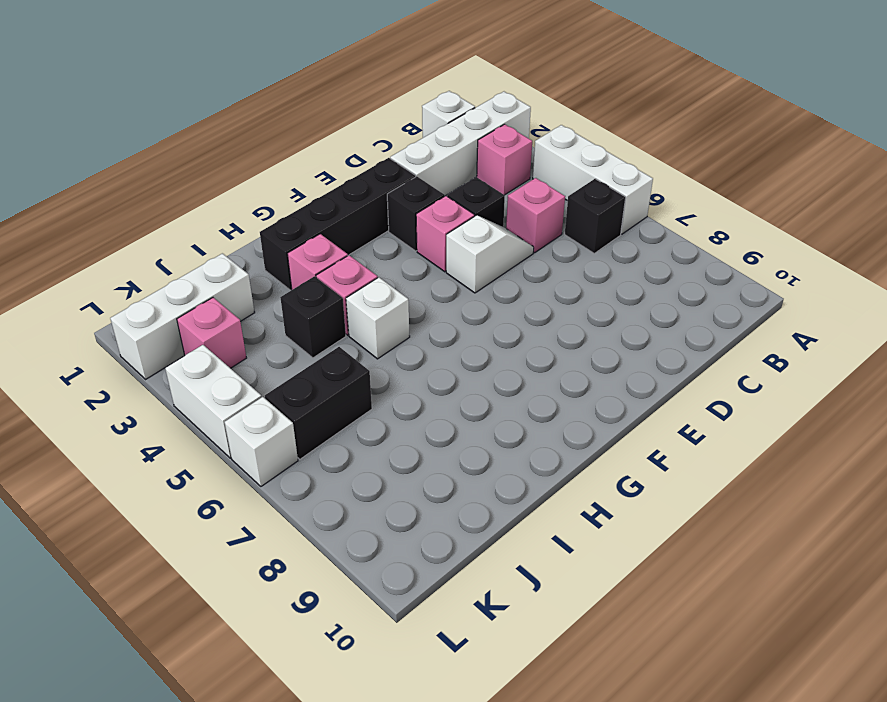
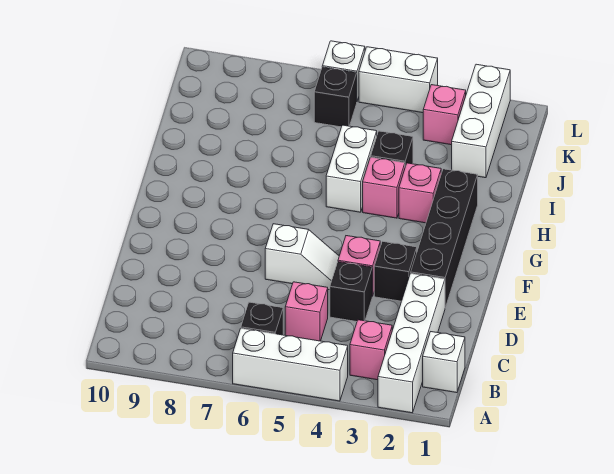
white 1x2 slope [446,215,534,293] -> white 1x2 slope turned to [265,224,339,290]
white 1x1 brick [346,277,410,359] -> white 1x2 brick [326,125,377,212]
black 1x2 brick [265,347,372,459] -> black 1x1 brick [314,67,357,127]

